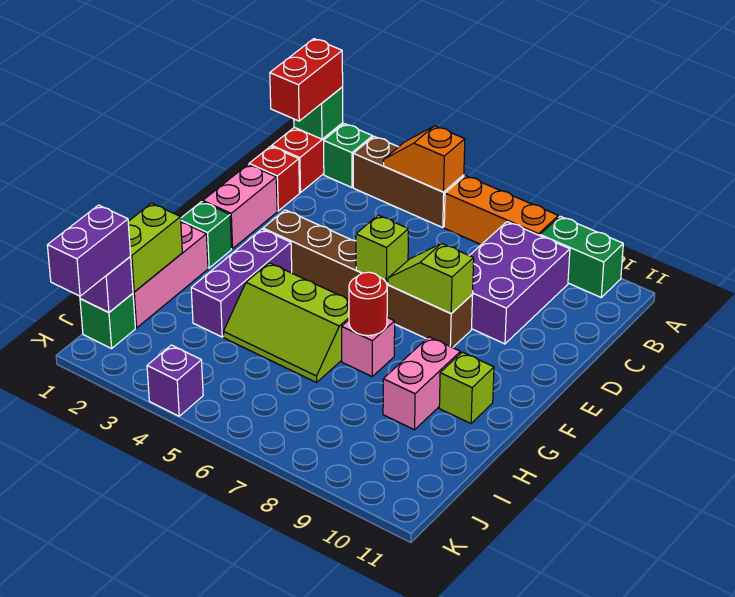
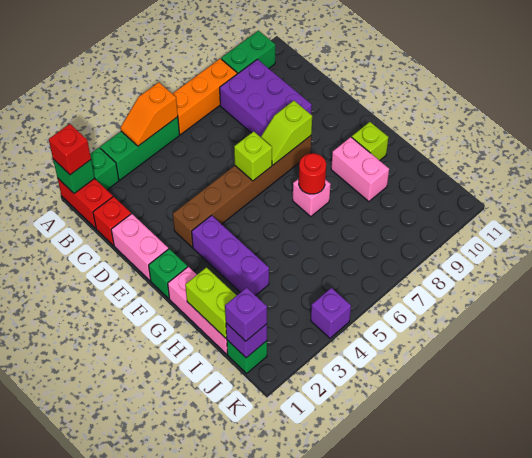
red 1x2 brick [270,39,343,121] -> red 1x1 brick [49,124,91,175]
brown 1x3 brick [353,136,464,228] -> green 1x3 brick [100,117,180,180]
lime 2x3 slope [224,263,349,383] -> none
purple 1x2 brick [47,205,131,296] -> purple 1x1 brick [225,288,267,341]

